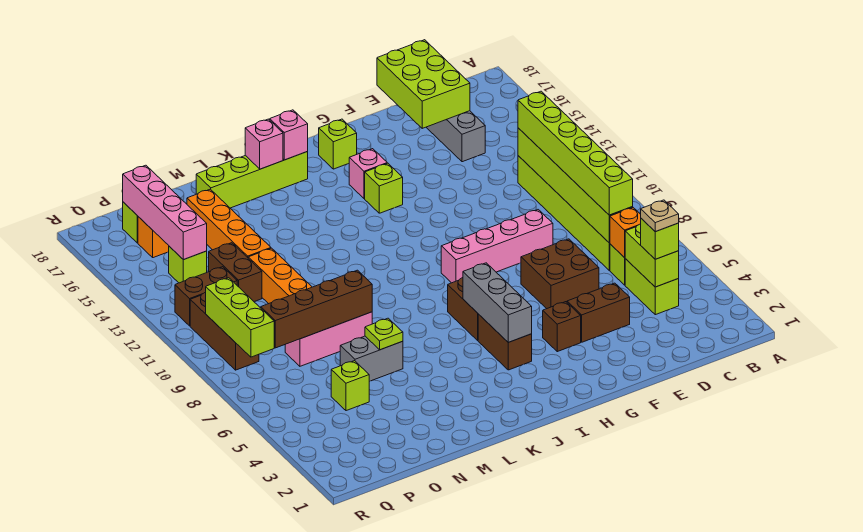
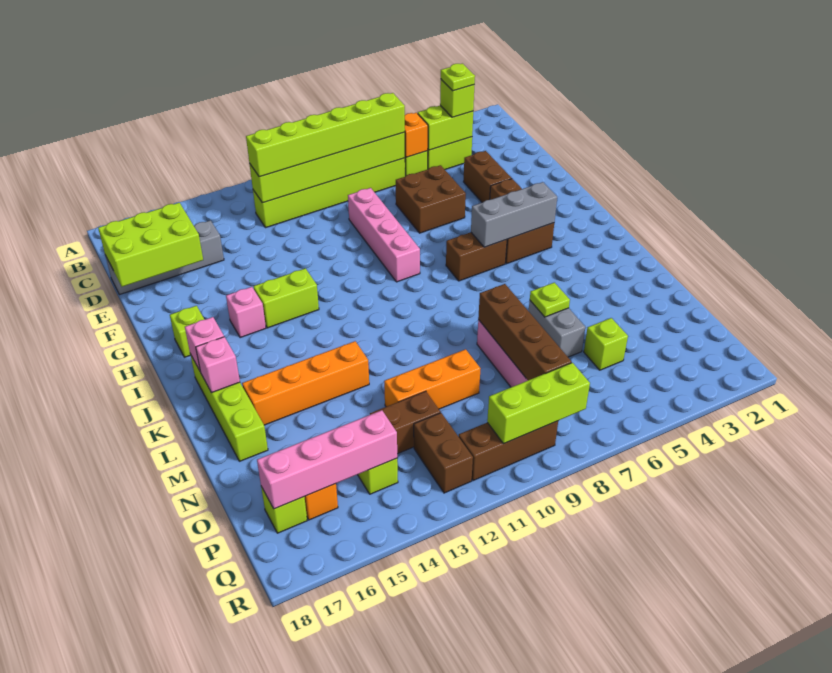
tan 1x1 plate [641,200,679,232] -> lime 1x1 plate [441,64,475,91]
lime 1x1 brick [365,163,403,213] -> lime 1x2 brick [253,268,319,328]
orange 1x4 brick [187,189,271,258] -> orange 1x4 brick moved to [242,341,369,425]

